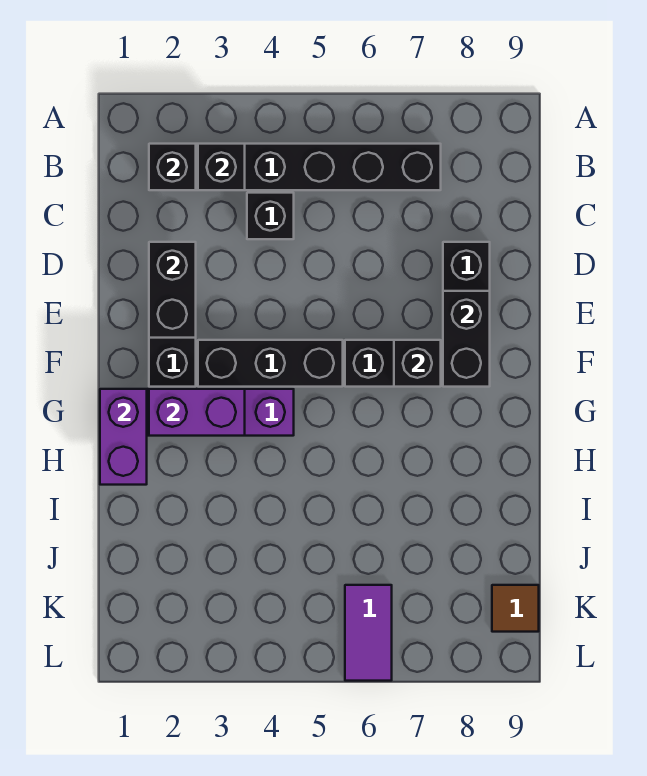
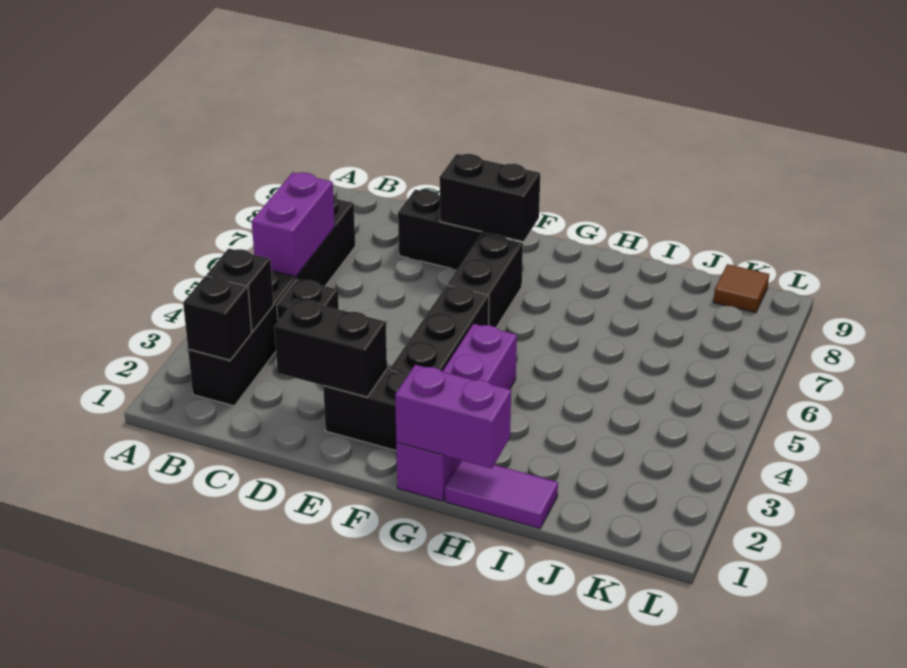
black 1x1 brick [394,340,441,387] -> none
purple 1x2 brick [149,389,245,436] -> purple 1x2 brick moved to [252,172,335,277]
purple 1x2 tile [345,585,392,681] -> purple 1x2 tile moved to [445,460,558,529]

